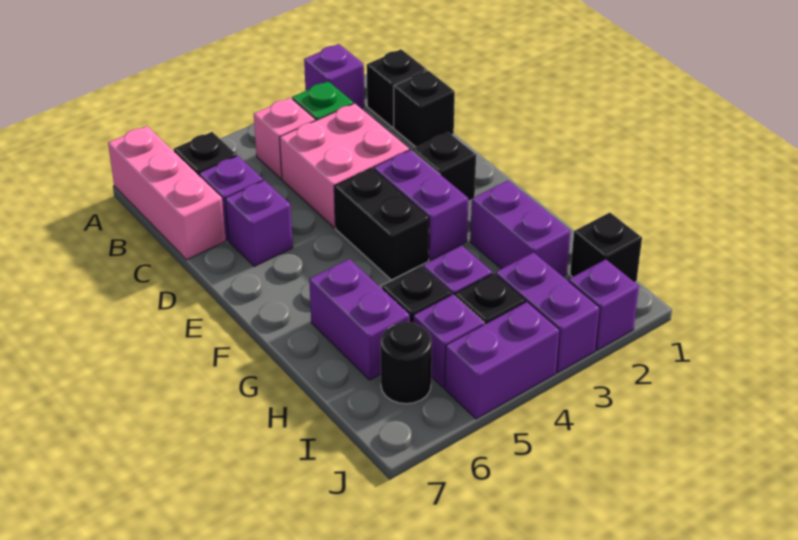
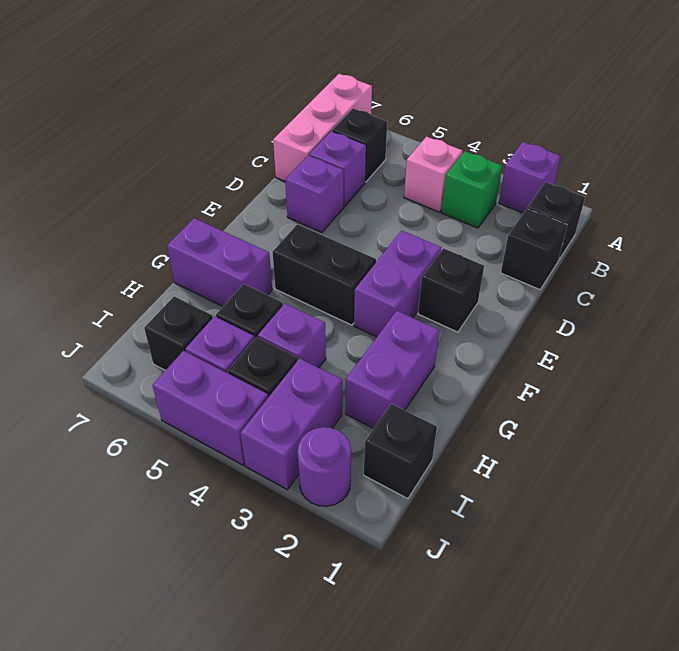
pink 2x2 brick [280,103,409,228] -> none
black 1x2 brick [334,168,429,280] -> black 1x2 brick turned to [272,224,376,325]
purple 1x2 brick [309,259,410,380] -> purple 1x2 brick turned to [167,218,272,306]
black 1x1 round brick [381,322,432,404] -> black 1x1 brick [144,296,213,370]
purple 1x1 brick [569,259,639,350] -> purple 1x1 round brick [297,427,351,506]

